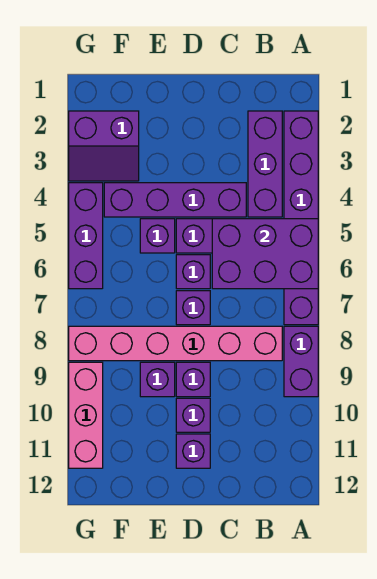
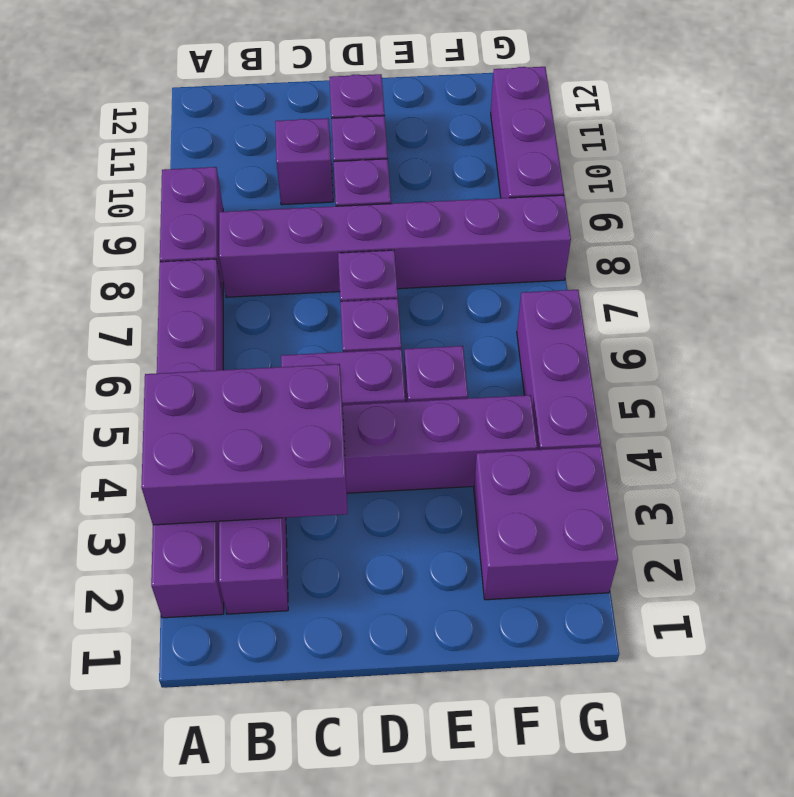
purple 2x3 brick [212,219,318,289] -> purple 2x3 brick moved to [141,364,348,525]
pink 1x6 brick [69,326,282,361] -> purple 1x6 brick [219,195,571,297]
purple 1x1 brick [140,362,175,397] -> purple 1x1 brick moved to [275,118,333,205]
purple 2x2 slope [69,111,139,181] -> purple 2x2 brick [474,446,618,600]
pink 1x3 brick [69,362,103,468] -> purple 1x3 brick [491,67,564,198]

